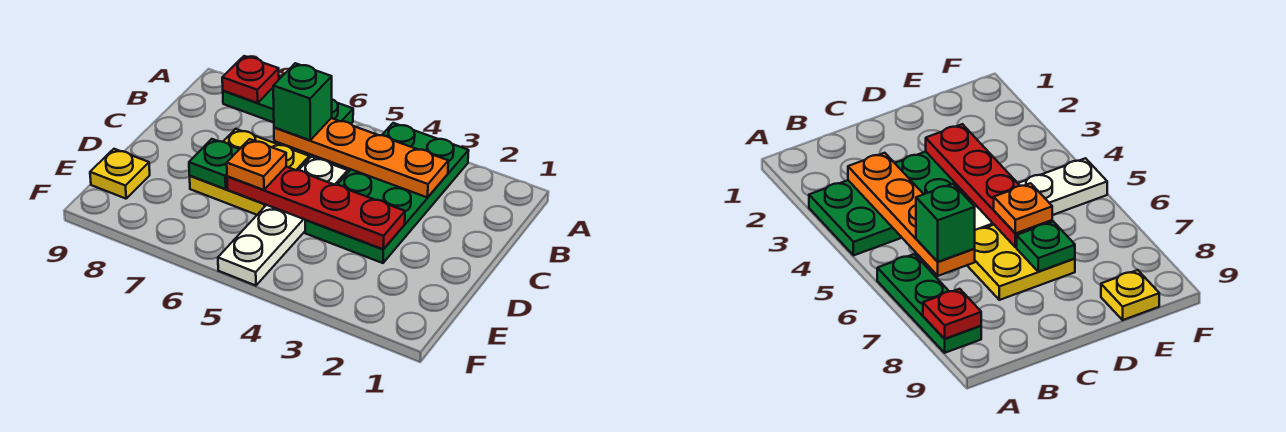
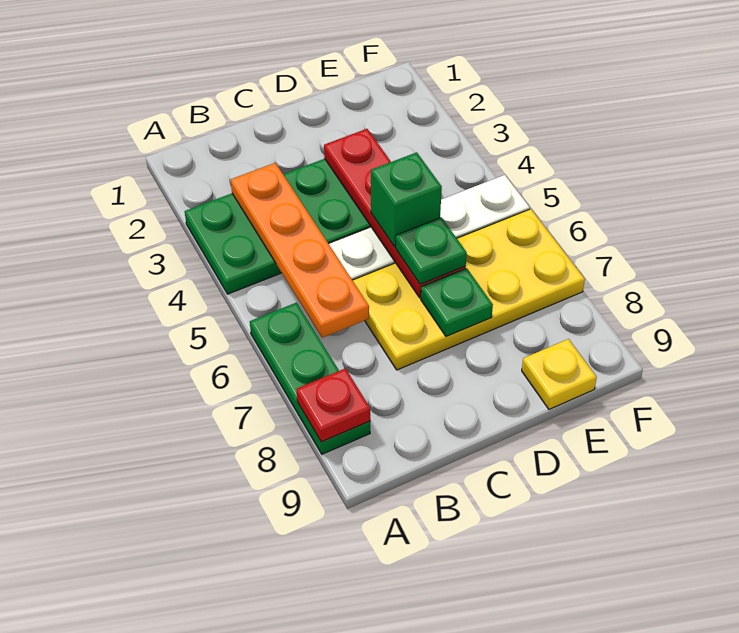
green 1x1 brick [273,63,332,140] -> green 1x1 brick moved to [371,152,442,247]
yellow 2x2 plate [190,129,309,215] -> yellow 2x4 plate [352,209,585,370]
orange 1x1 plate [227,139,286,190] -> green 1x1 plate [396,217,467,284]

